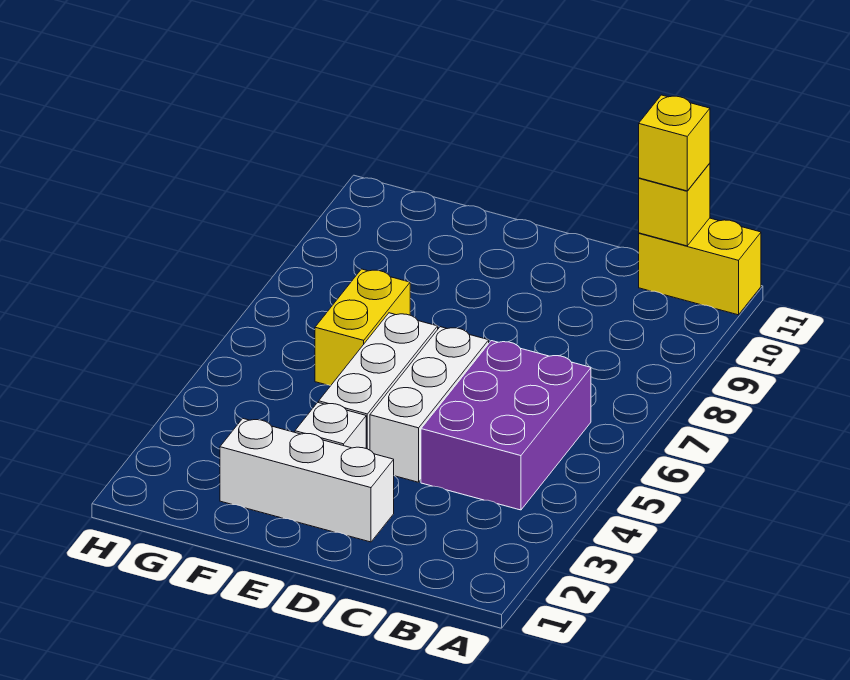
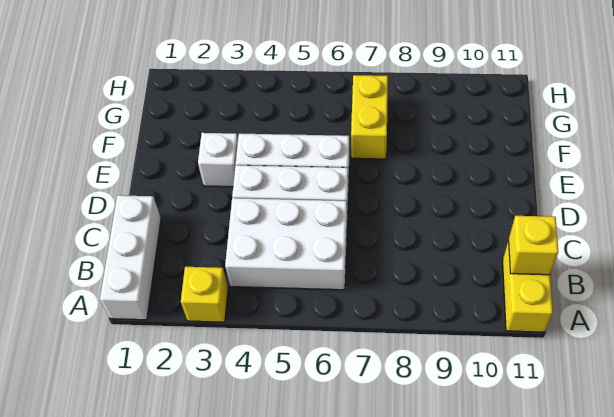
purple 2x3 brick [421,341,591,510] -> white 2x3 brick [225,198,347,290]
yellow 1x1 brick [639,95,710,191] -> yellow 1x1 brick moved to [181,267,228,322]
white 1x3 brick [220,419,394,542] -> white 1x3 brick moved to [100,195,161,320]
yellow 1x2 brick [315,269,410,385] -> yellow 1x2 brick turned to [351,75,388,159]

